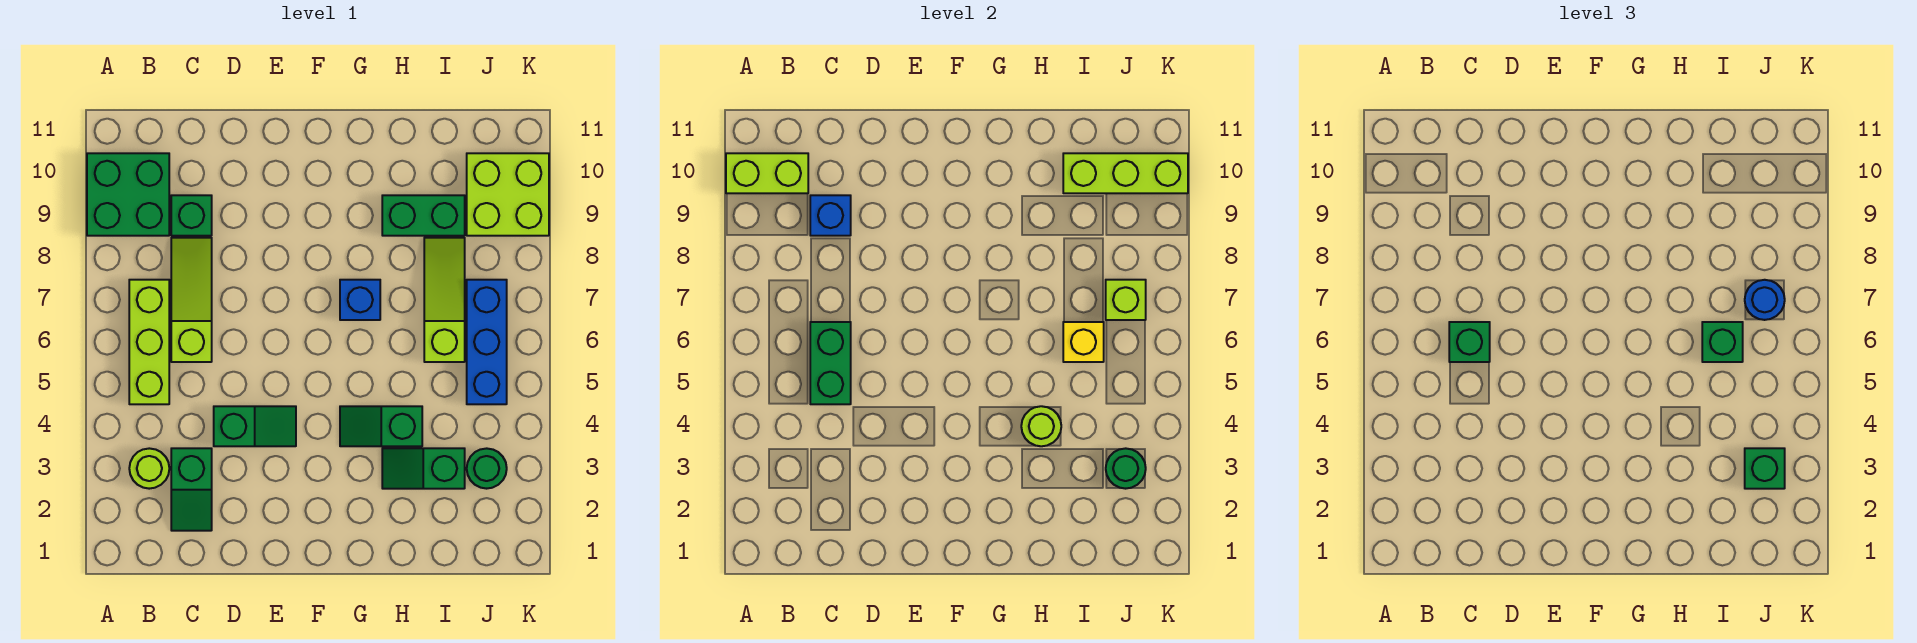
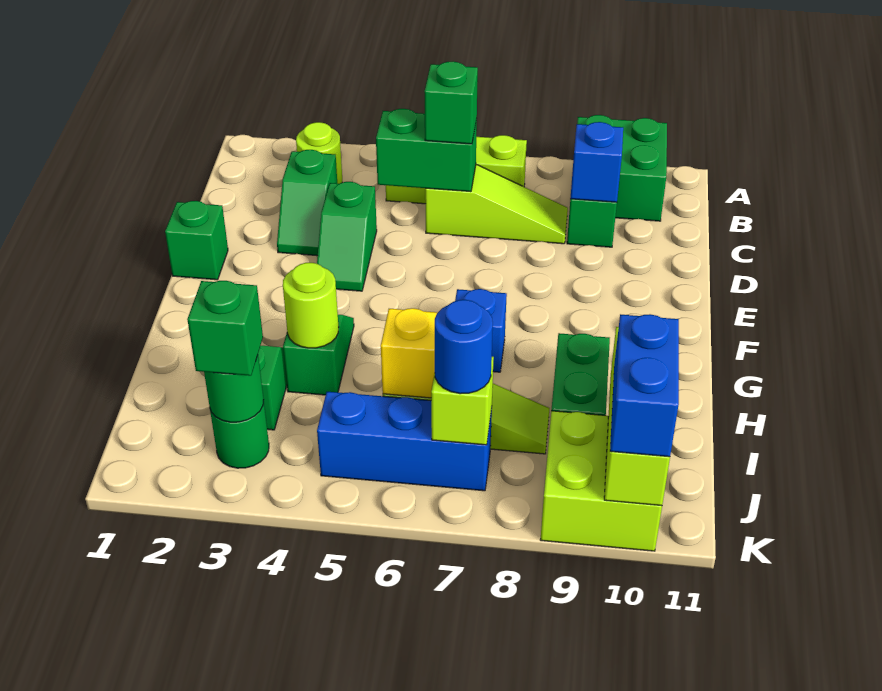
lime 1x2 brick [726,153,808,193] -> none
green 1x2 slope [171,448,212,531] -> green 1x2 slope turned to [277,150,337,256]
green 1x1 brick [1702,322,1743,362] -> green 1x1 brick moved to [165,201,228,280]
none -> blue 1x2 brick [610,314,679,457]

